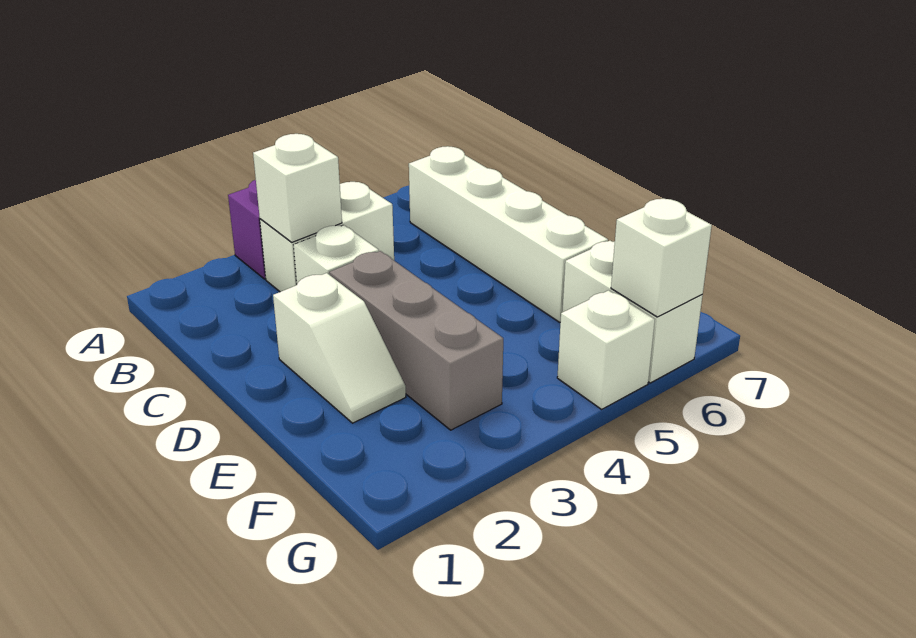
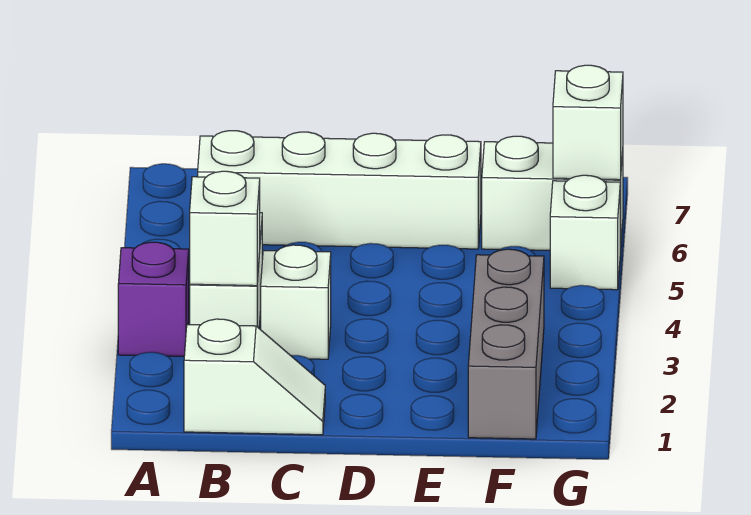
white 1x2 slope [273,273,406,423] -> white 1x2 slope moved to [184,319,325,435]
grey 1x3 brick [329,251,503,430] -> grey 1x3 brick turned to [468,249,544,439]

